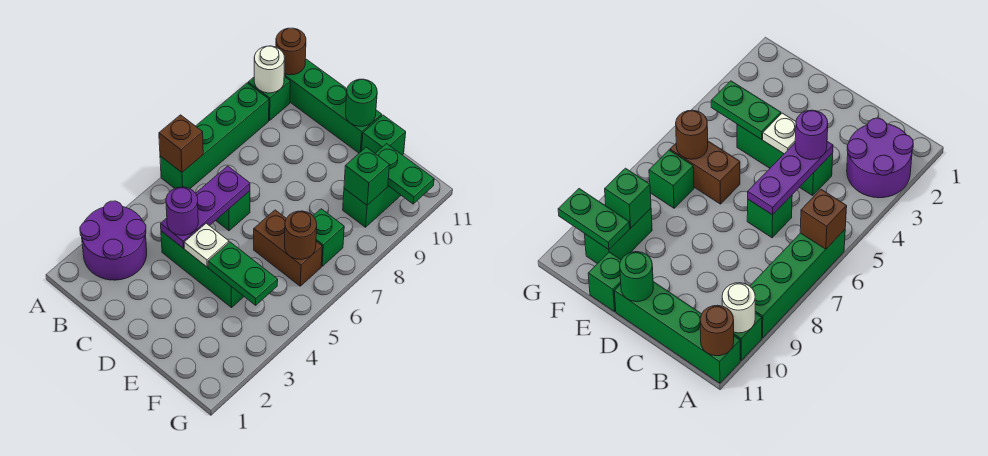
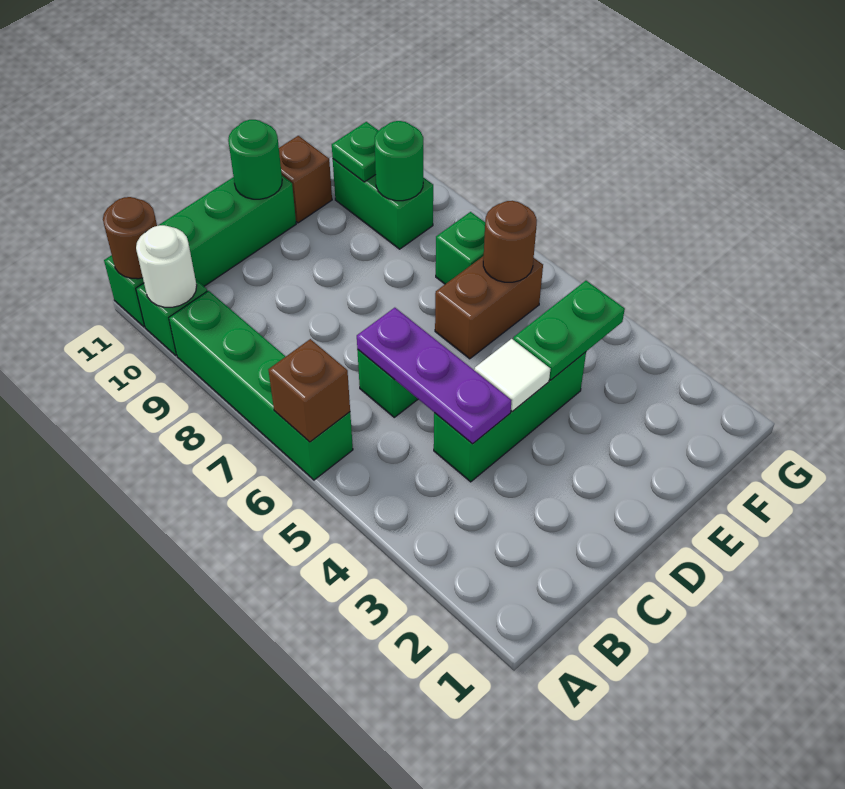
purple 2x2 round brick [80,201,147,280] -> none
purple 1x1 round brick [166,187,198,235] -> none
white 1x1 plate [184,223,229,267] -> white 1x1 tile [474,339,550,411]
green 1x1 brick [362,115,406,155] -> brown 1x1 brick [279,136,332,223]
green 1x1 brick [344,147,390,205] -> green 1x1 round brick [375,121,423,201]
green 1x2 plate [375,144,434,204] -> green 1x1 plate [332,122,379,182]

